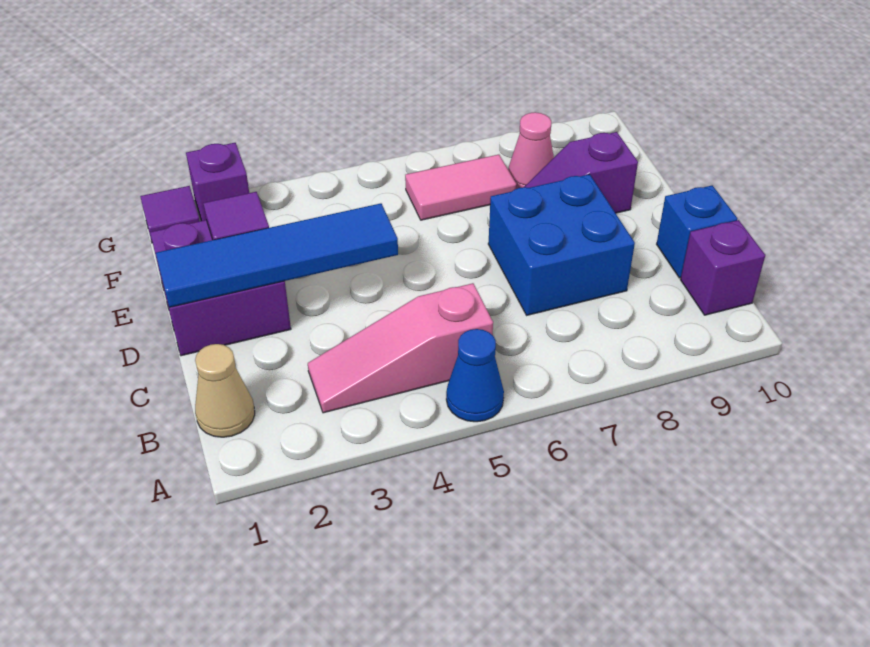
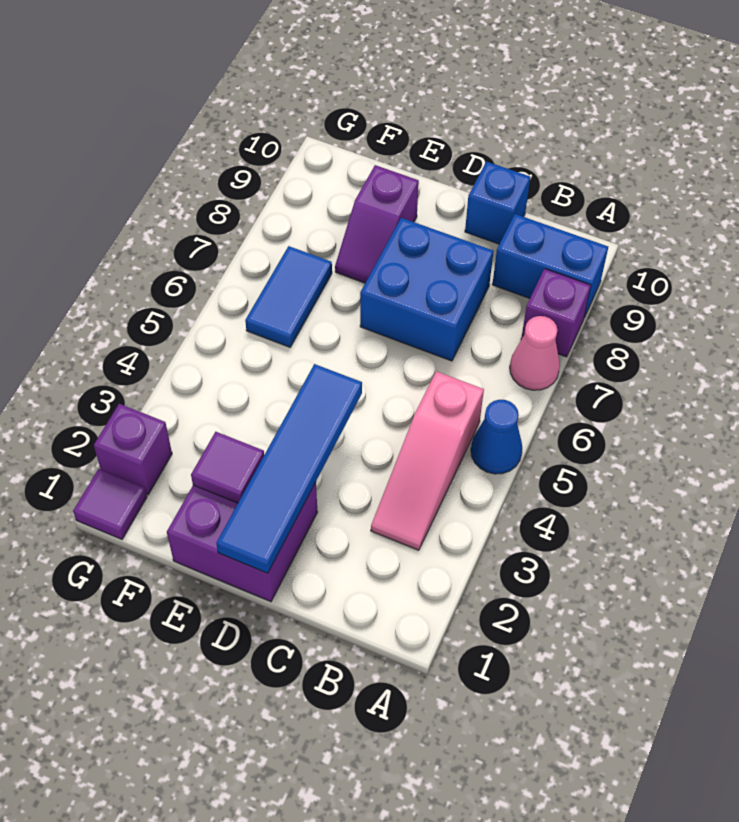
none -> blue 1x2 brick [492,214,608,317]
tan 1x1 cone [195,344,255,437] -> none
purple 1x1 brick [680,220,765,315] -> purple 1x1 brick moved to [521,269,591,357]
pink 1x2 tile [405,155,517,220] -> blue 1x2 tile [245,246,332,347]
pink 1x1 cone [508,112,554,189] -> pink 1x1 cone moved to [510,316,560,390]

